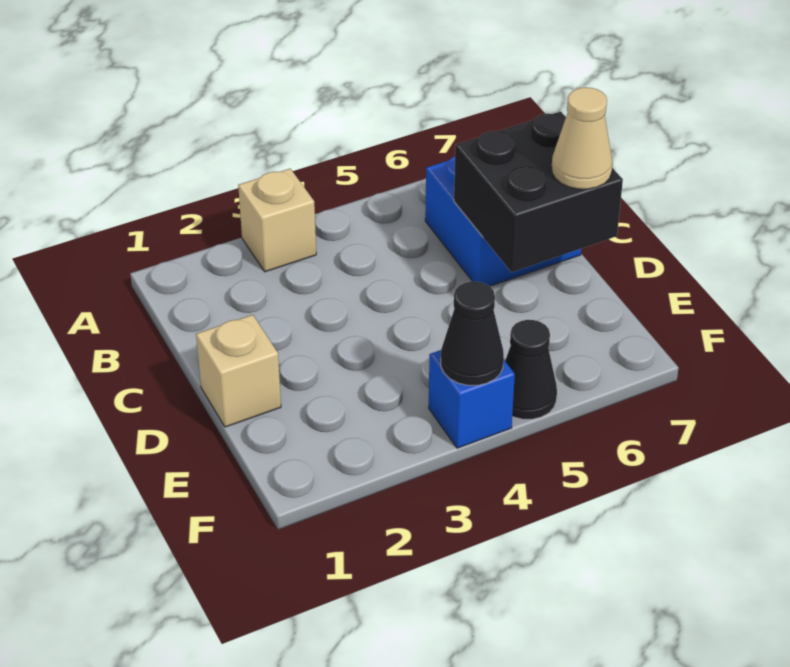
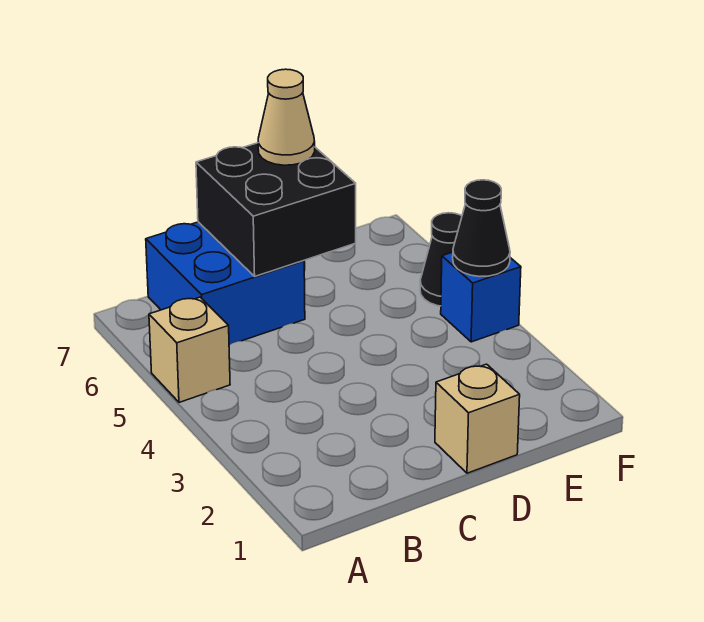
tan 1x1 brick [238,169,316,272] -> tan 1x1 brick moved to [149,297,230,402]

